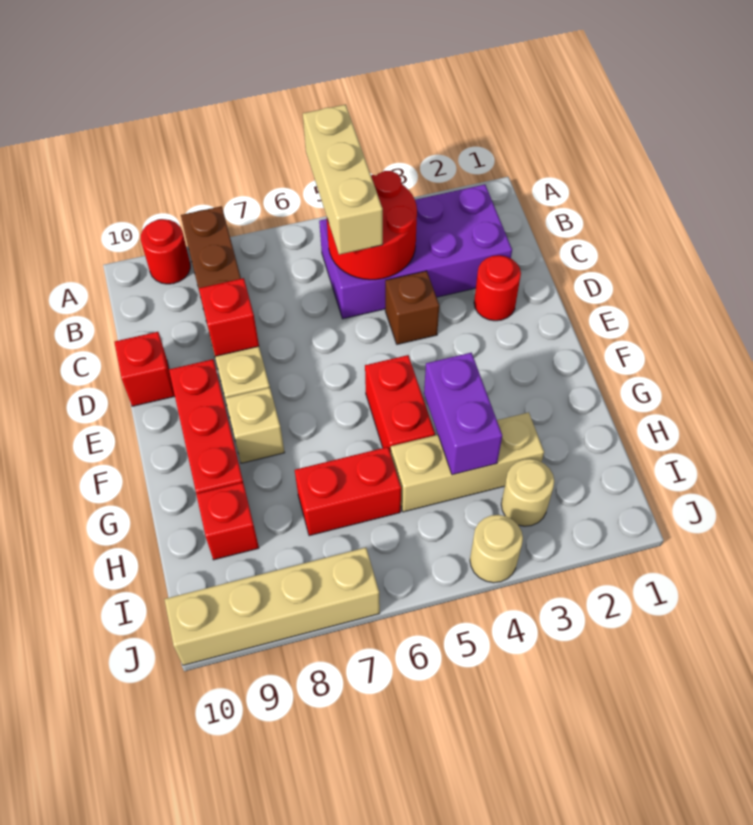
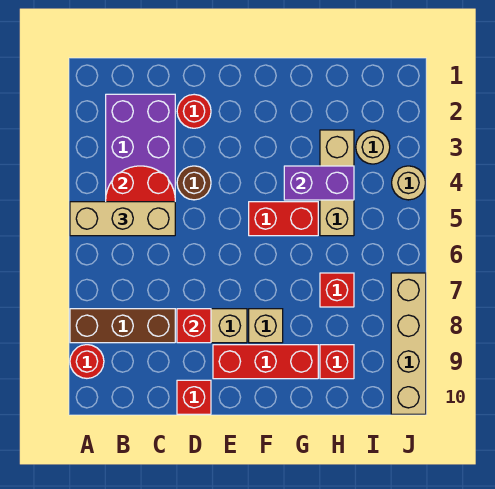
brown 1x1 brick [385,271,439,344] -> brown 1x1 round brick [177,166,211,200]
red 1x2 brick [295,447,401,536] -> red 1x1 brick [320,273,354,307]

